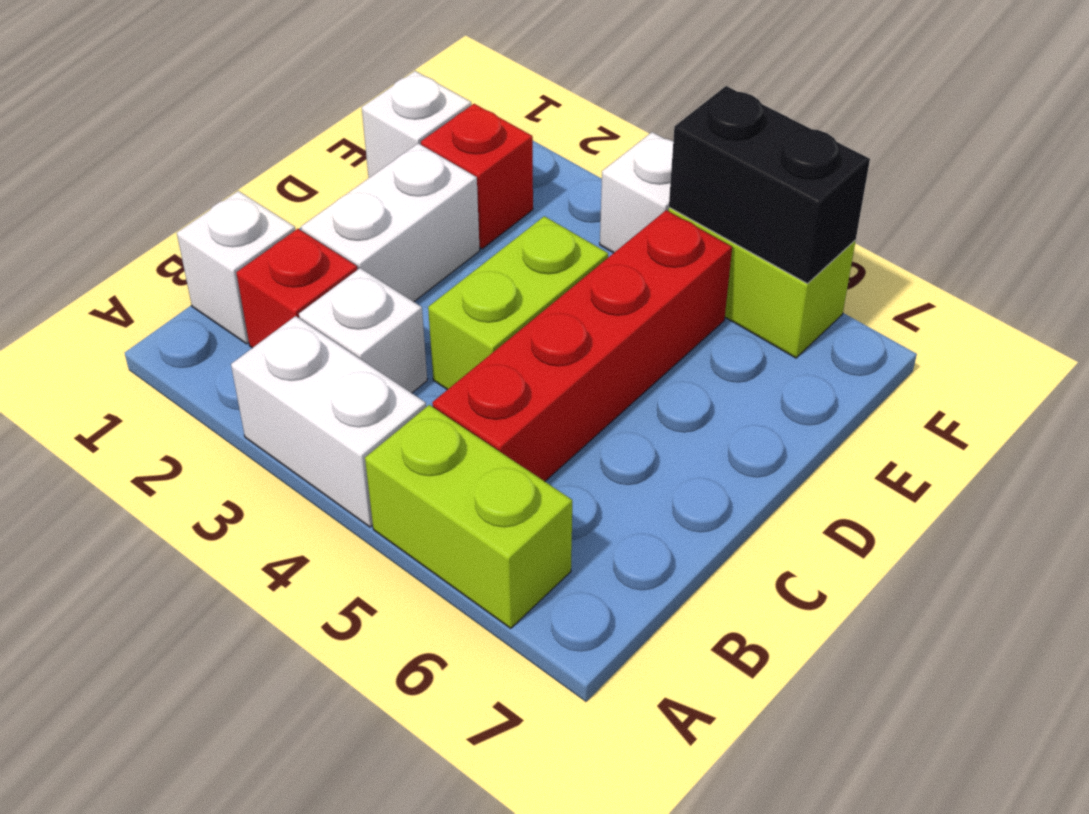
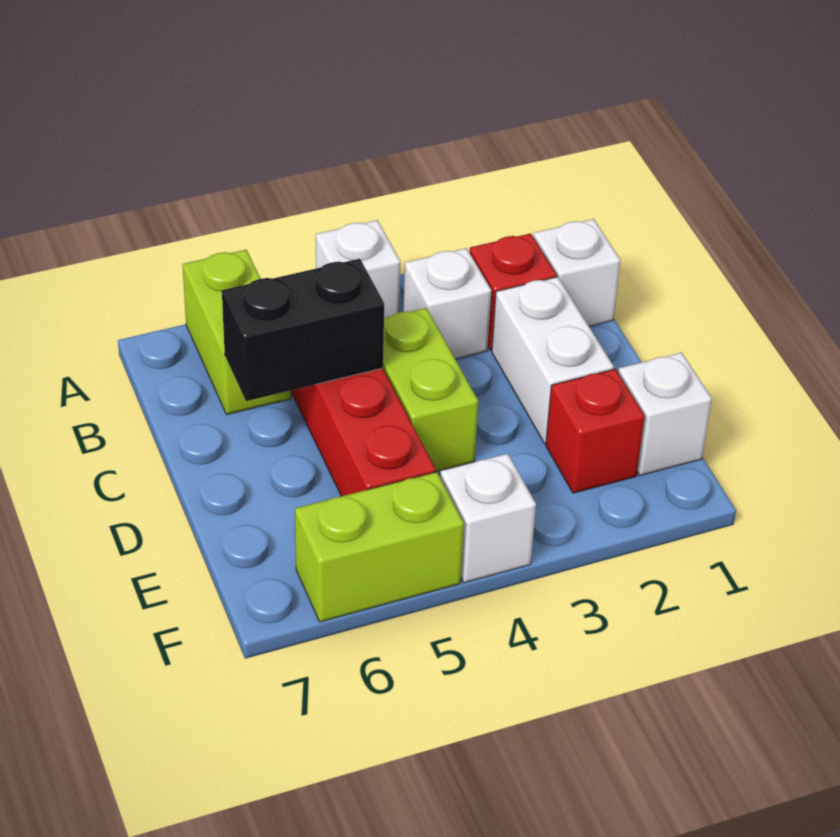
white 1x2 brick [231,316,426,527] -> white 1x1 brick [316,220,400,318]
lime 1x2 brick [365,405,572,628] -> lime 1x2 brick turned to [183,250,291,414]
black 1x2 brick [669,86,870,284] -> black 1x2 brick moved to [222,259,384,401]

